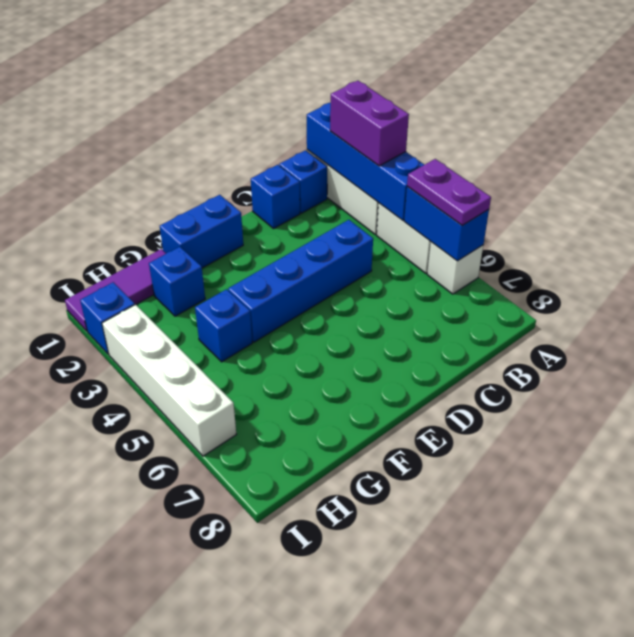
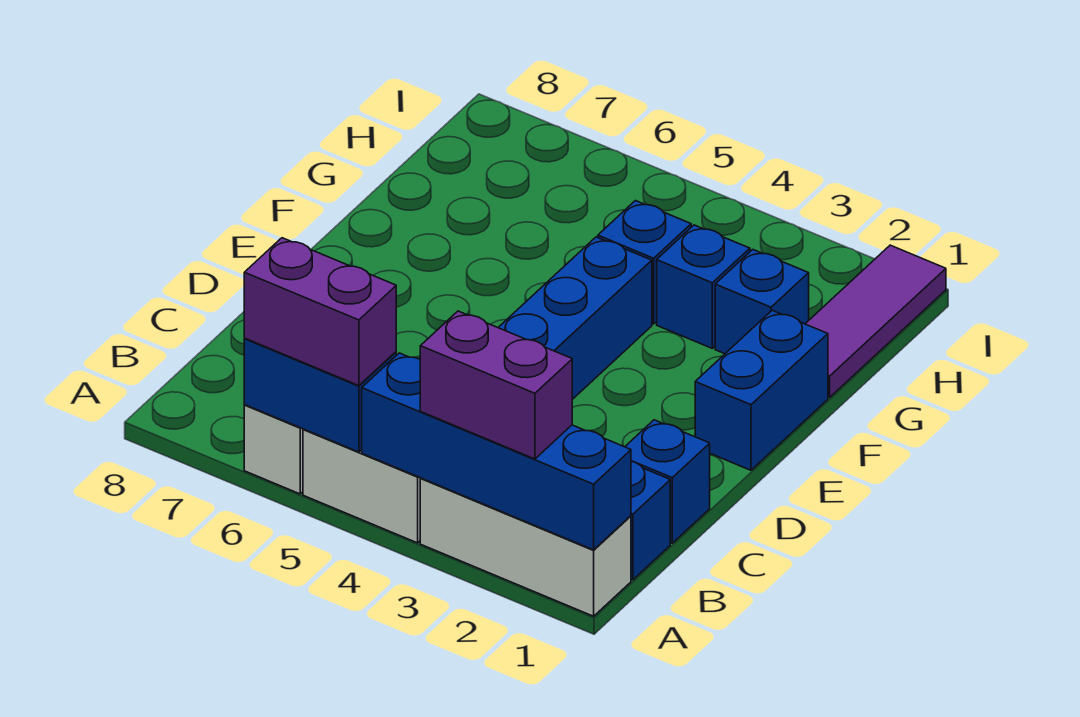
purple 1x2 plate [407,159,491,225] -> purple 1x2 brick [244,238,396,386]
blue 1x1 brick [80,282,135,354] -> blue 1x1 brick moved to [657,225,750,348]
white 1x4 brick [102,305,236,456] -> none

